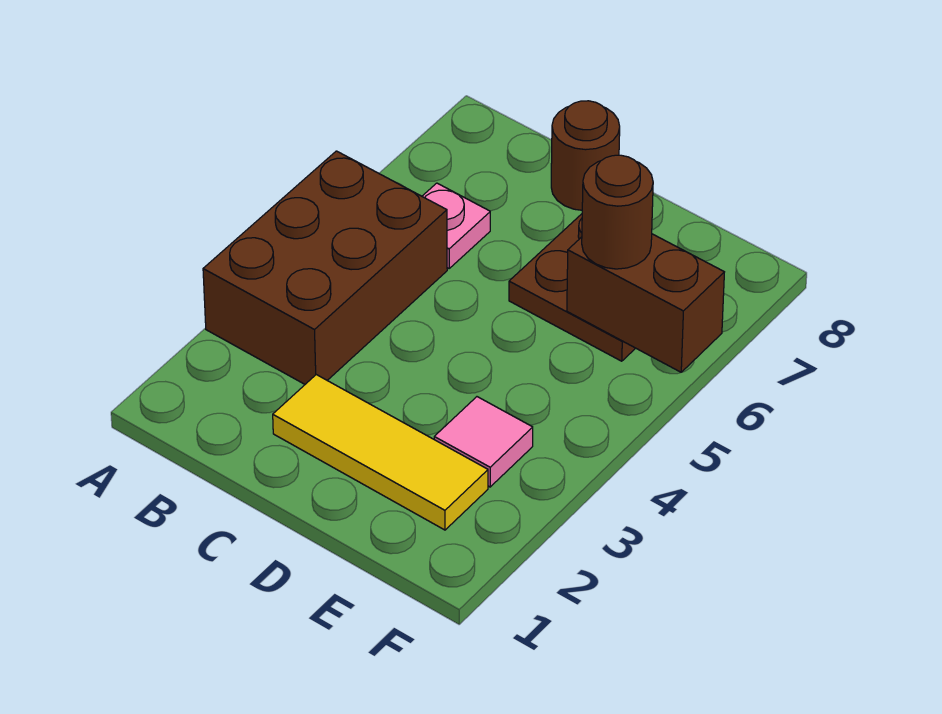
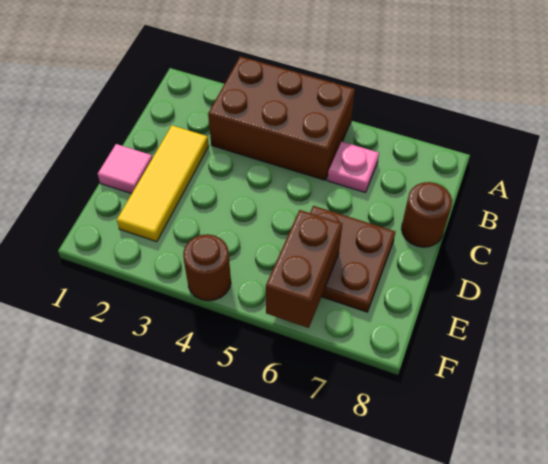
pink 1x1 tile [434,397,533,487] -> pink 1x1 tile moved to [98,144,153,194]
brown 1x1 round brick [582,155,653,269] -> brown 1x1 round brick moved to [183,234,231,301]

